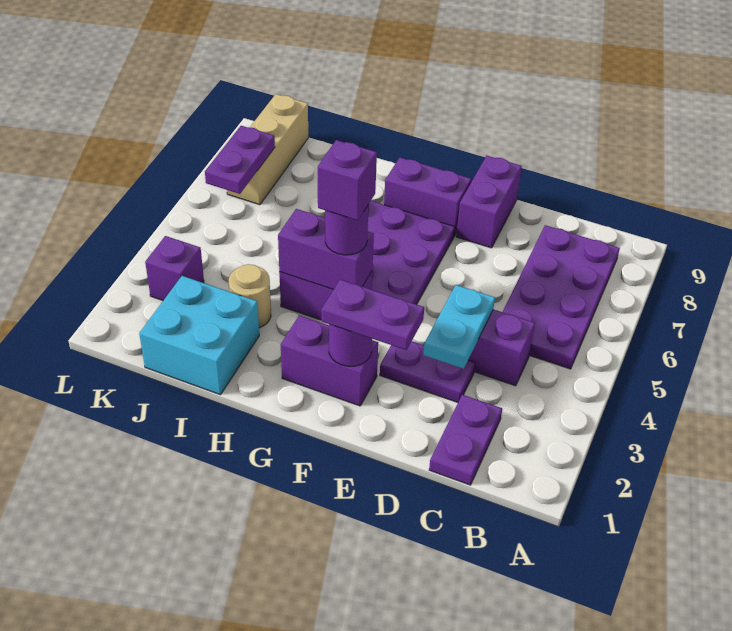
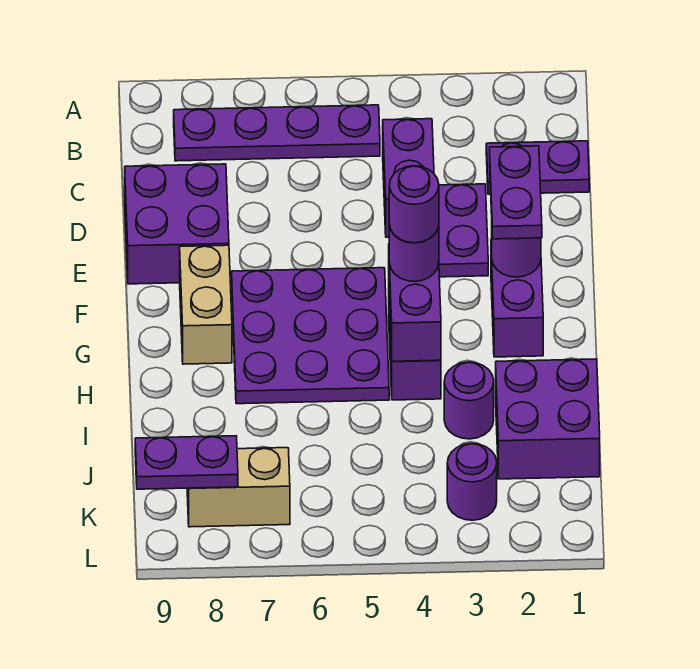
purple 2x4 plate [503,225,620,369] -> purple 1x4 plate [174,105,380,161]
cyan 1x2 plate [423,285,495,369] -> none
purple 1x2 brick [456,156,522,248] -> purple 2x2 brick [125,164,229,284]
purple 1x2 brick [384,157,471,236] -> tan 1x2 brick [180,245,232,364]
purple 1x1 brick [318,140,377,220] -> purple 1x1 round brick [389,166,439,243]
cyan 2x2 brick [139,276,259,395] -> purple 2x2 brick [496,359,600,479]
tan 1x1 round brick [229,264,271,328] -> purple 1x1 round brick [444,362,494,439]
purple 1x1 brick [145,236,204,300] -> purple 1x1 round brick [447,443,497,520]
purple 1x2 plate [205,126,275,194] -> purple 1x2 plate moved to [135,436,238,489]
tan 1x3 brick [227,94,308,205] -> tan 1x2 brick [187,448,290,527]

